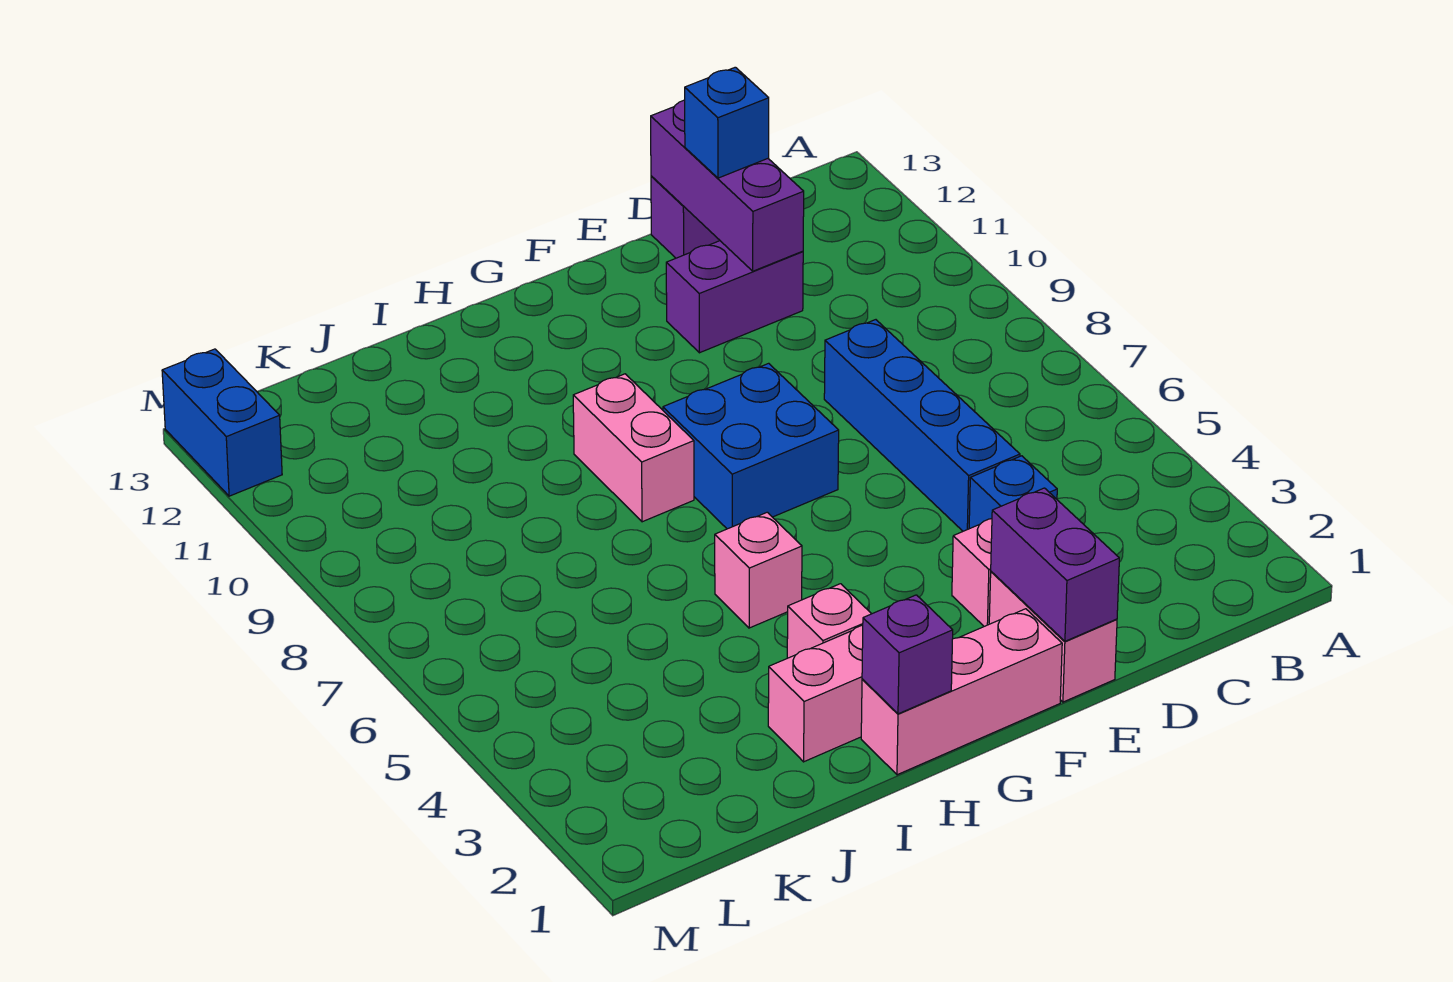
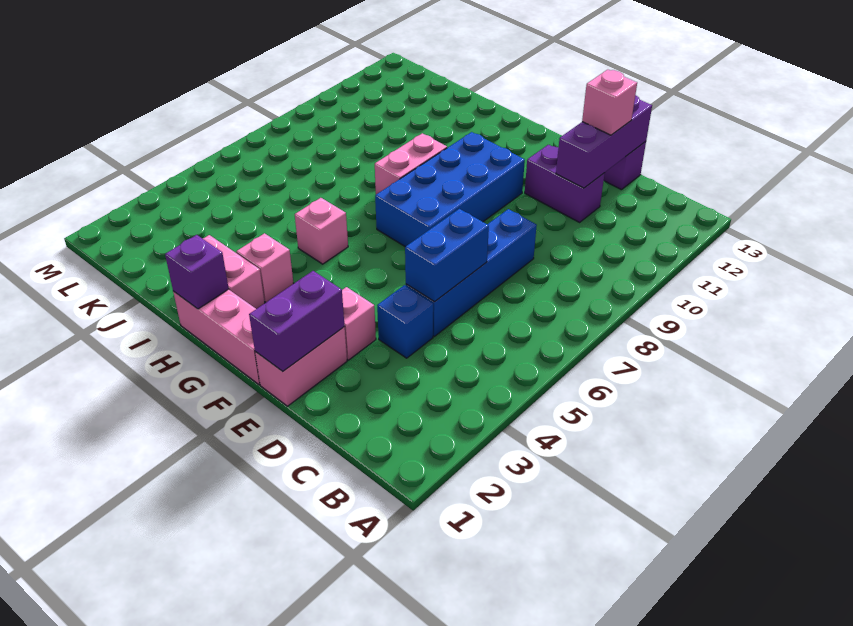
blue 1x1 brick [685,67,769,178] -> pink 1x1 brick [582,70,637,135]
blue 2x2 brick [663,363,839,529] -> blue 2x4 brick [375,132,525,247]
blue 1x2 brick [162,349,282,496] -> blue 1x2 brick moved to [405,209,489,302]

